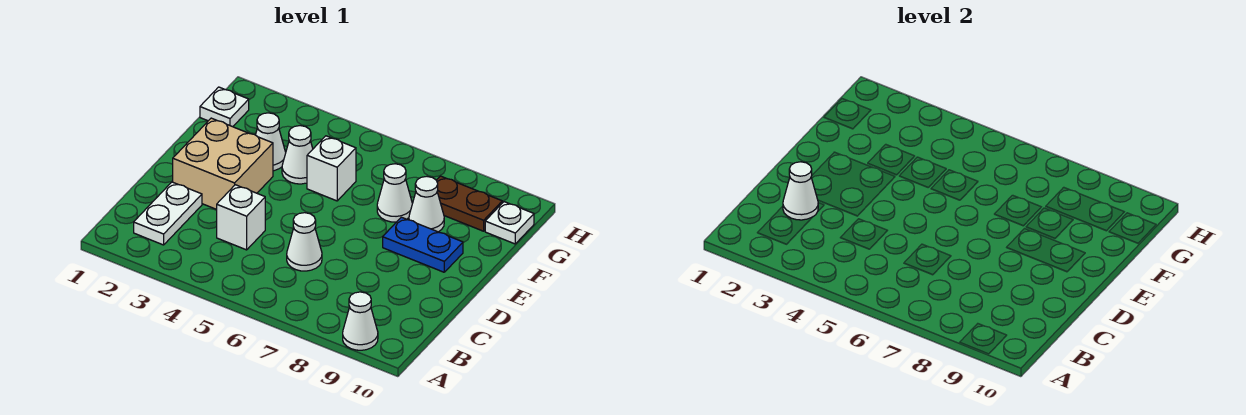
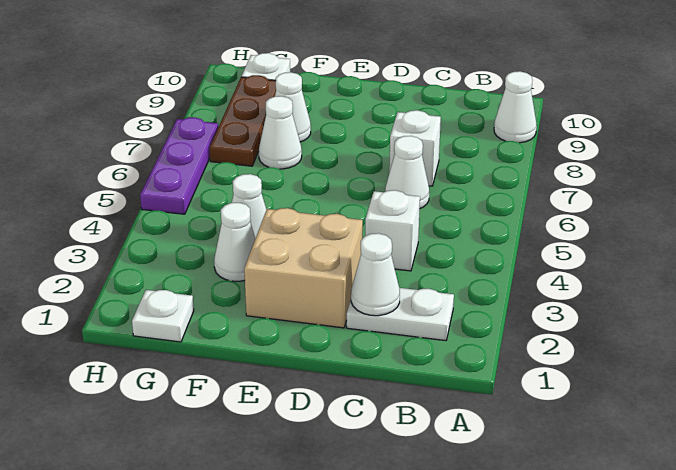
blue 1x2 plate [383,217,463,272] -> none
white 1x1 brick [307,136,356,201] -> white 1x1 brick moved to [389,110,441,186]
brown 1x2 plate [437,176,502,231] -> brown 1x3 plate [210,75,276,166]
none -> purple 1x3 plate [140,117,218,214]

